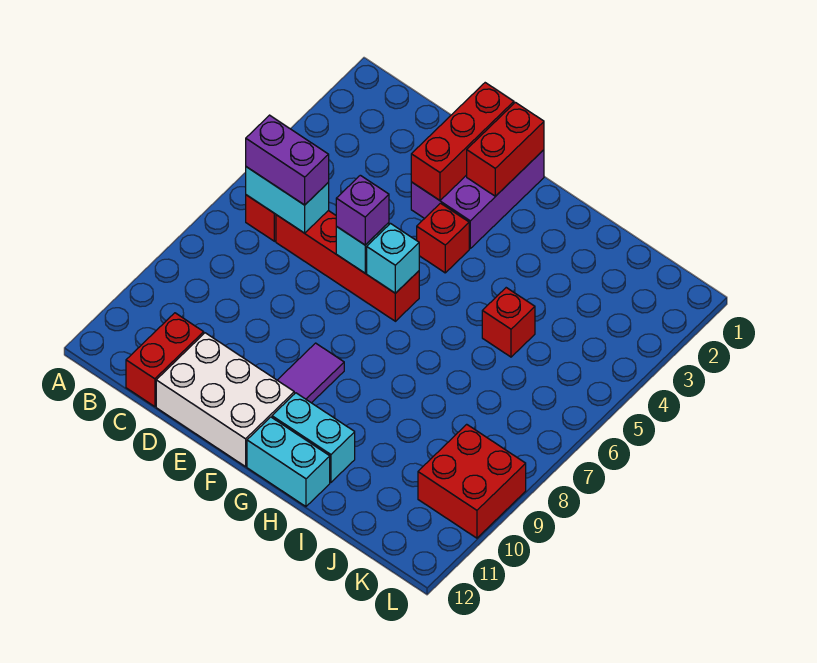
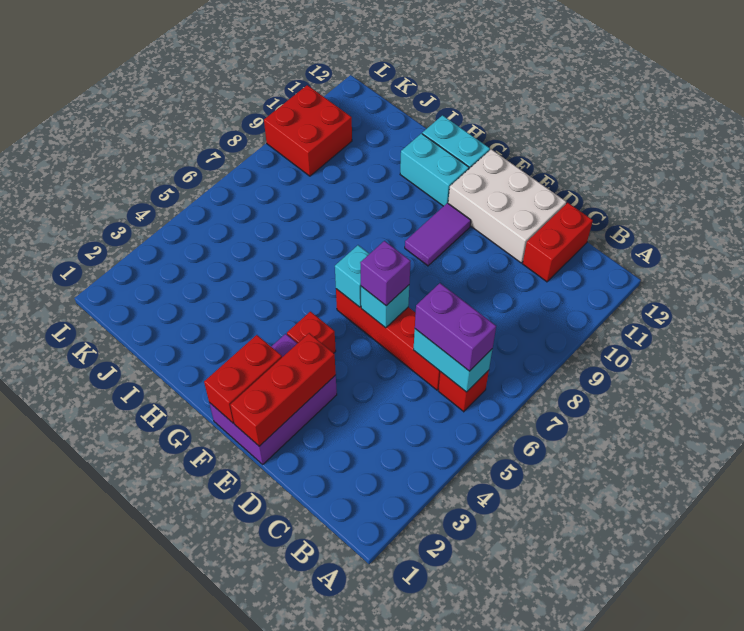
red 1x1 brick [482,288,535,357] -> none

